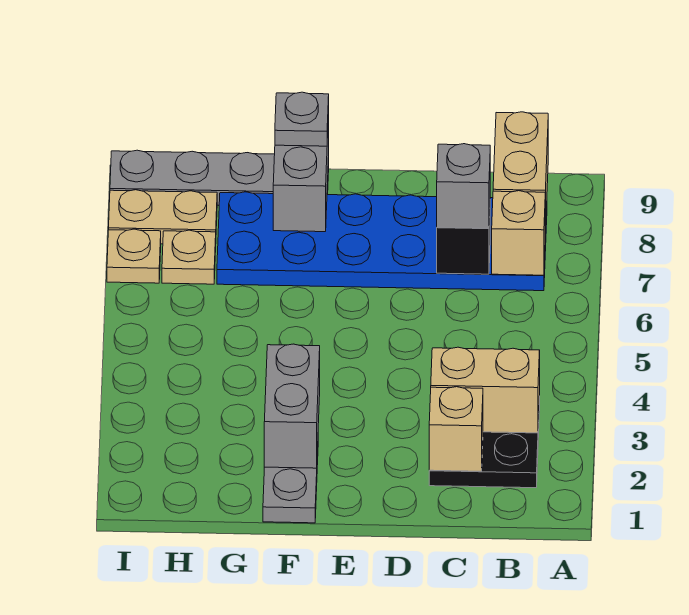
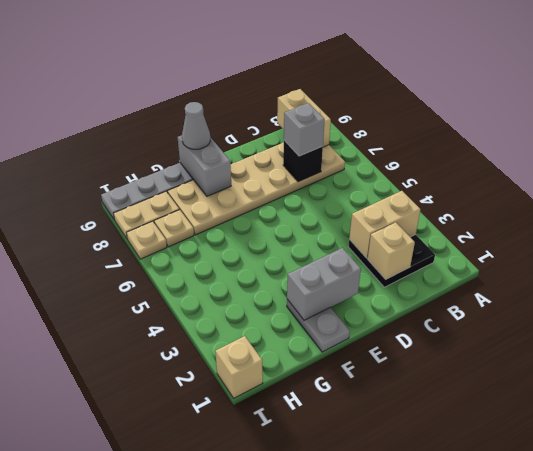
blue 2x6 plate [217,192,547,291] -> tan 2x6 plate [168,142,345,235]
tan 1x1 brick [492,191,545,275] -> tan 1x1 brick moved to [215,336,263,398]
grey 1x2 brick [264,344,320,468] -> grey 1x2 brick turned to [287,248,361,320]
grey 1x1 plate [275,92,329,146] -> grey 1x1 cone [182,102,210,149]

